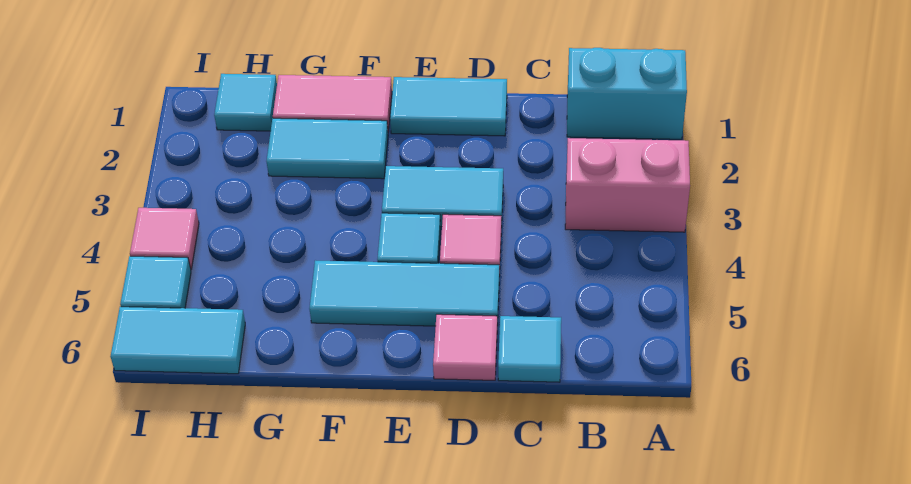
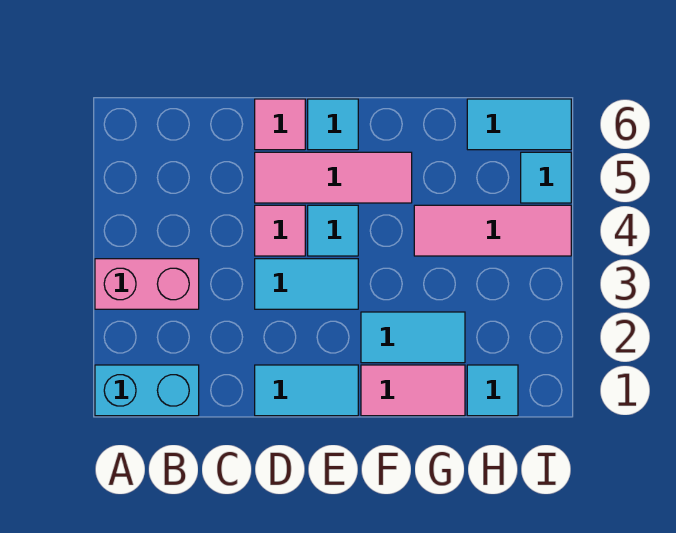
cyan 1x1 tile [498,316,561,382] -> cyan 1x1 tile moved to [308,99,358,150]
cyan 1x3 tile [309,260,499,326] -> pink 1x3 tile [255,152,412,203]
pink 1x1 tile [130,208,199,269] -> pink 1x3 tile [414,205,571,256]

